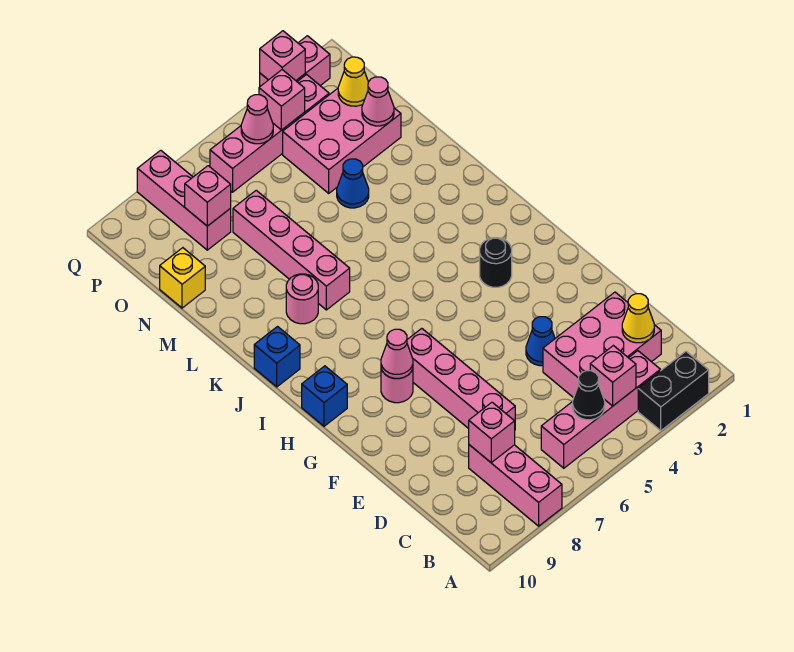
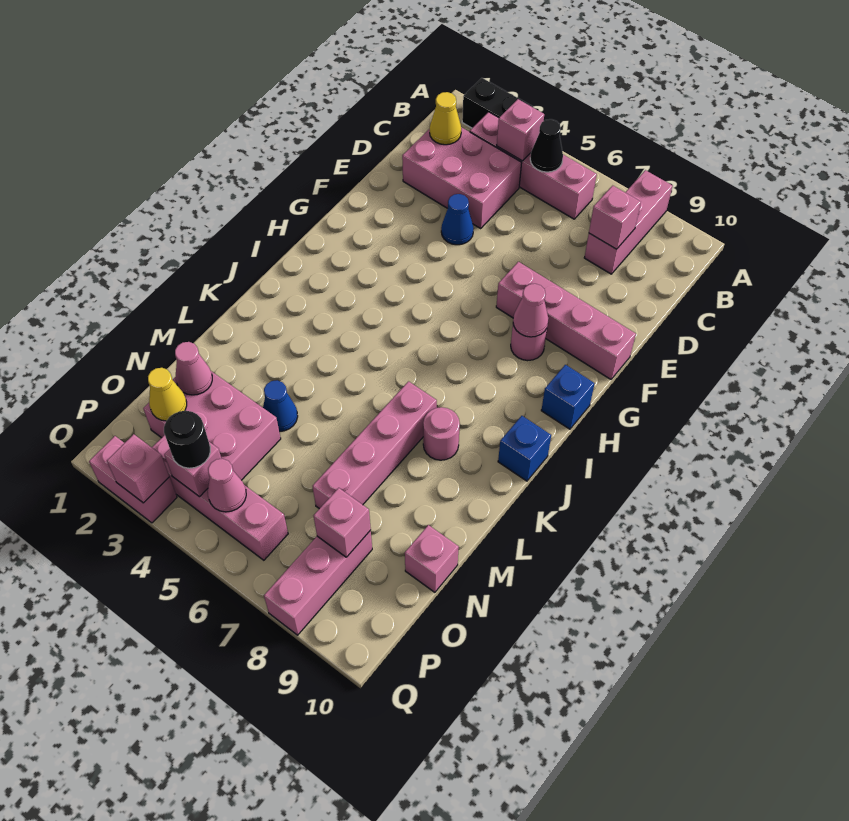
pink 1x4 brick [407,328,515,429] -> pink 1x4 brick turned to [496,262,636,379]
black 1x1 round brick [480,238,512,287] -> black 1x1 round brick moved to [164,411,210,468]
yellow 1x1 brick [160,248,205,308] -> pink 1x1 brick [405,525,459,592]

